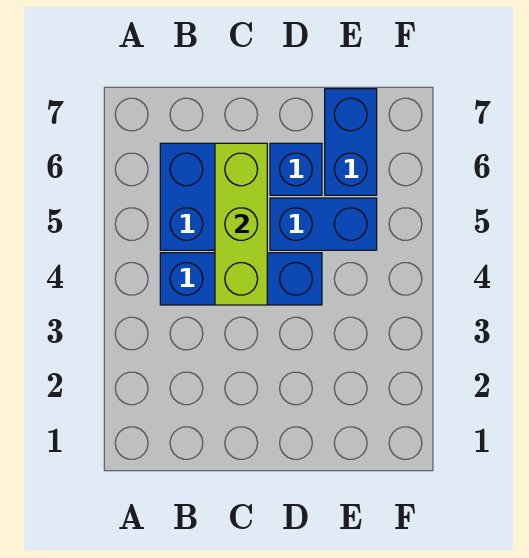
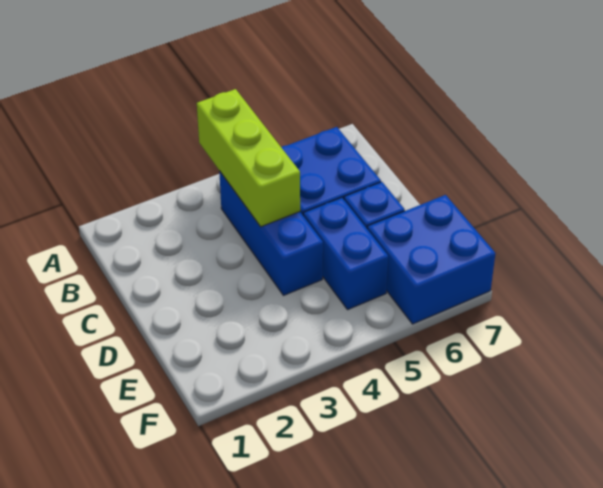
lime 1x3 brick [215,143,267,305] -> lime 1x3 brick turned to [197,89,300,227]
blue 1x2 brick [325,89,377,195] -> blue 2x2 brick [367,195,495,324]

